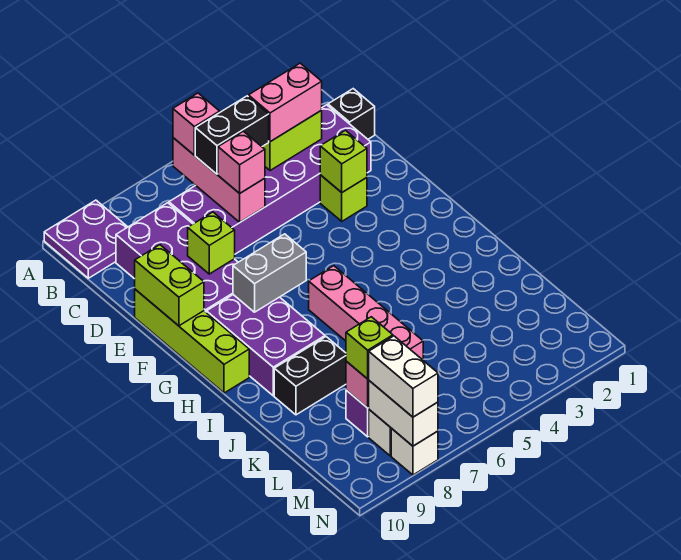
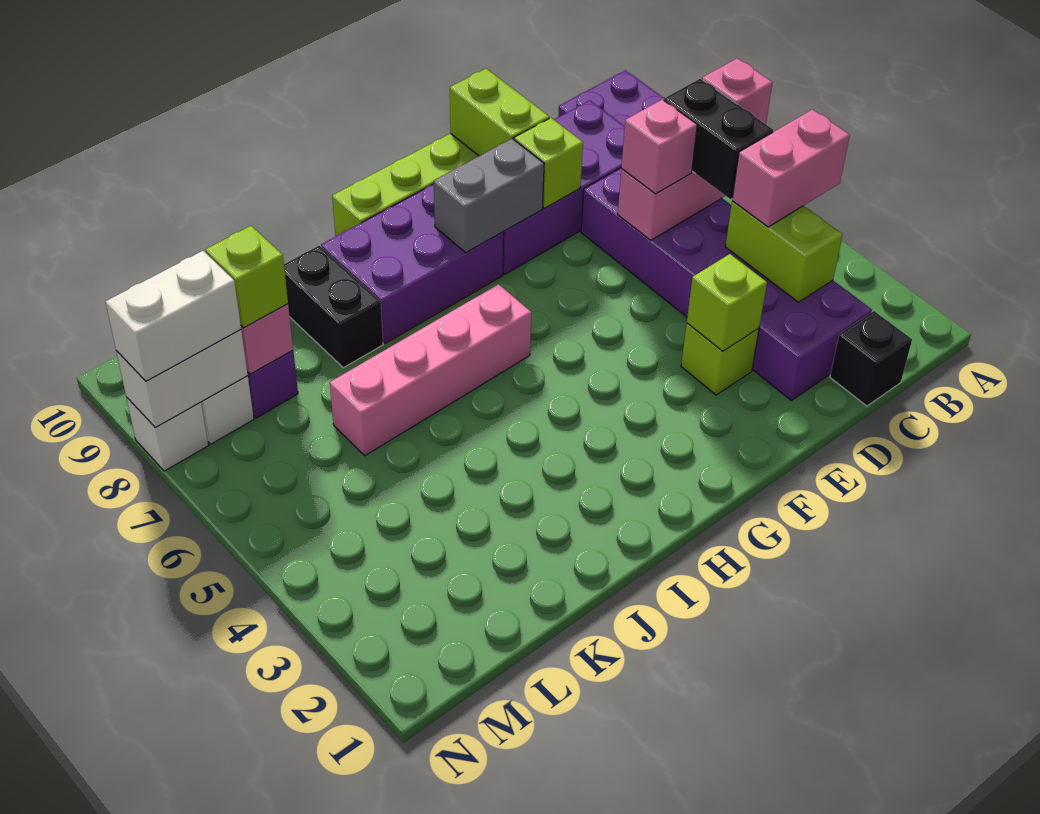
pink 1x2 brick [248,63,322,142] -> pink 1x2 brick turned to [732,110,850,227]
lime 1x2 brick [135,245,204,326] -> lime 1x2 brick turned to [450,69,549,156]
grey 1x2 brick [233,234,306,312] -> grey 1x2 brick turned to [434,139,544,253]

